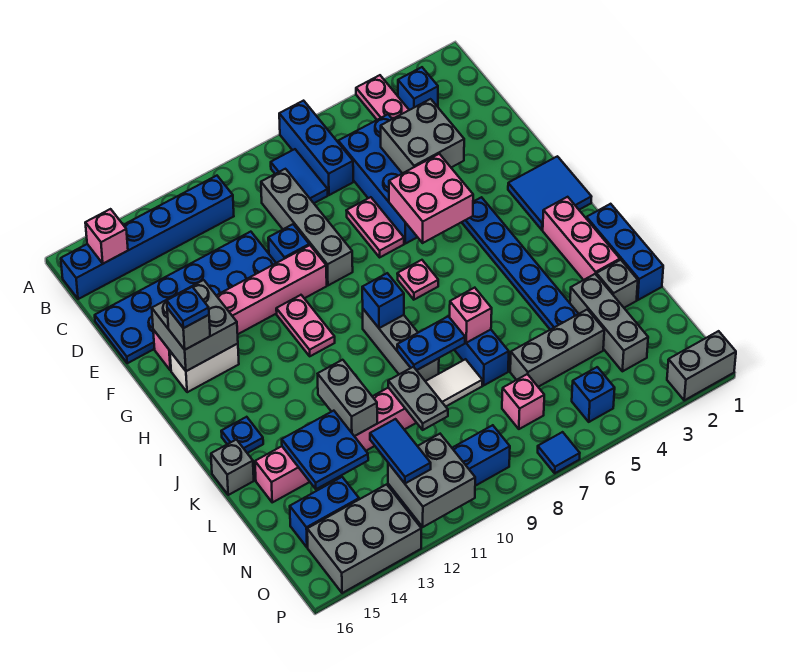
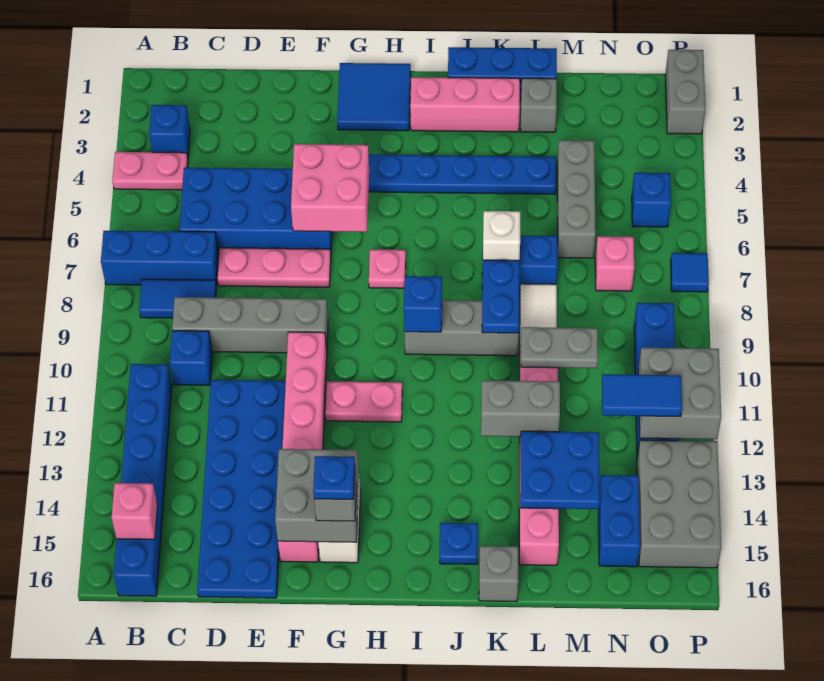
grey 2x2 brick [381,99,464,173] -> none
pink 1x2 plate [346,197,404,257] -> pink 1x3 plate [217,248,331,287]
blue 1x1 brick [268,224,309,263] -> blue 1x1 brick moved to [170,331,212,385]
pink 1x1 brick [450,288,492,343] -> white 1x1 brick [483,211,520,260]
grey 1x3 brick [570,274,648,371] -> none

